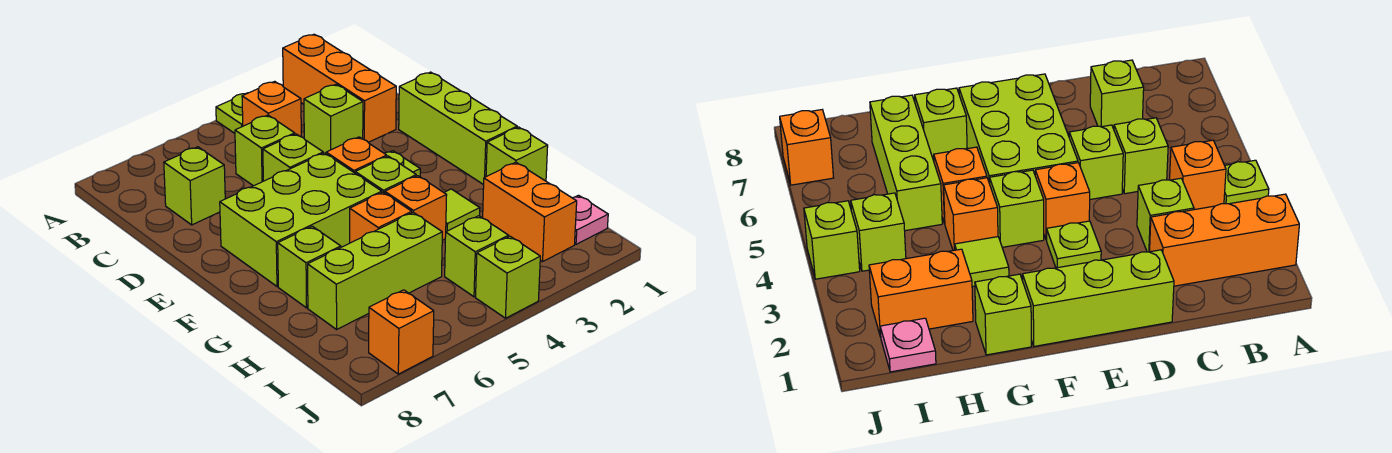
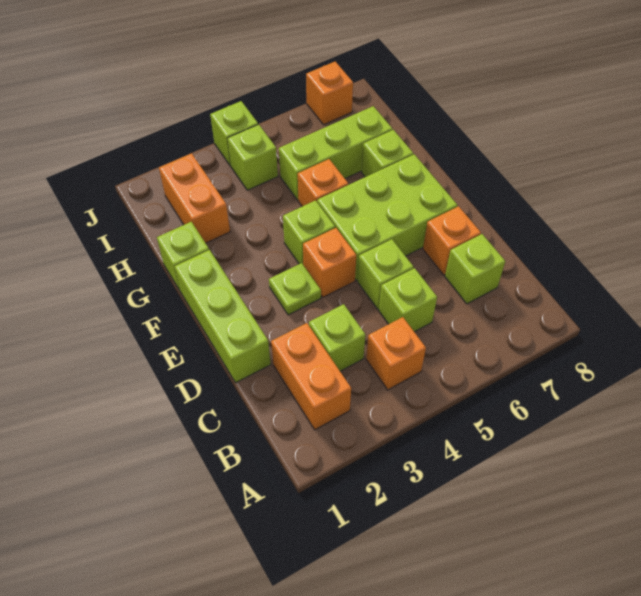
orange 1x3 brick [283,34,396,142] -> orange 1x2 brick [271,323,351,430]
lime 1x1 plate [216,93,247,133] -> none
lime 1x1 tile [444,189,480,232] -> none
orange 1x1 brick [385,176,447,240] -> orange 1x1 brick moved to [423,206,481,275]
pink 1x1 plate [573,195,608,244] -> none

